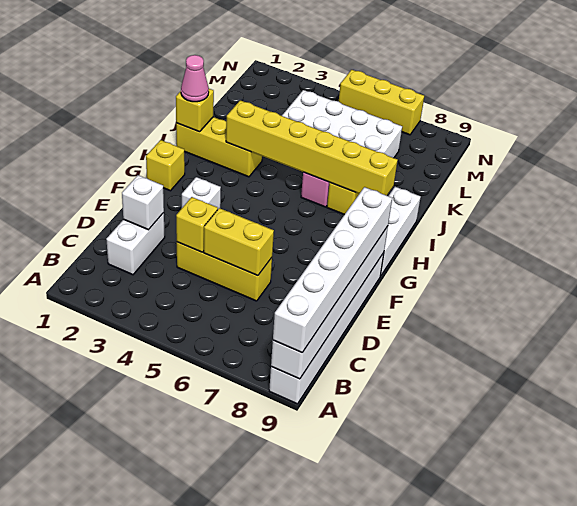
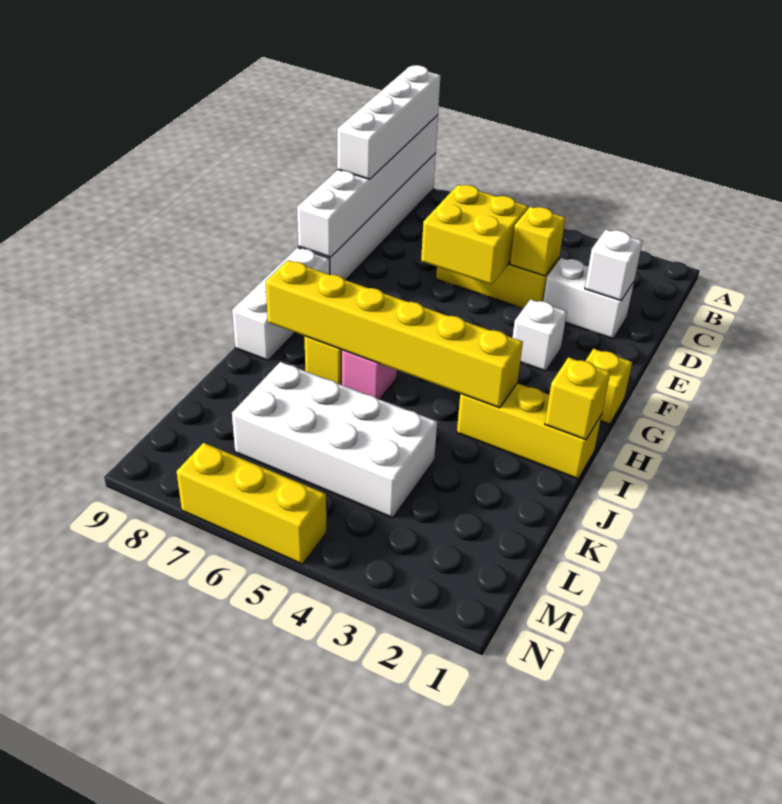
white 1x6 brick [273,187,392,353] -> white 1x4 brick [337,65,441,179]
white 1x2 brick [106,213,165,275] -> white 1x2 brick turned to [543,258,634,339]
yellow 1x2 brick [204,208,274,276] -> yellow 2x2 brick [421,185,528,285]
pink 1x1 cone [181,55,209,102] -> none

